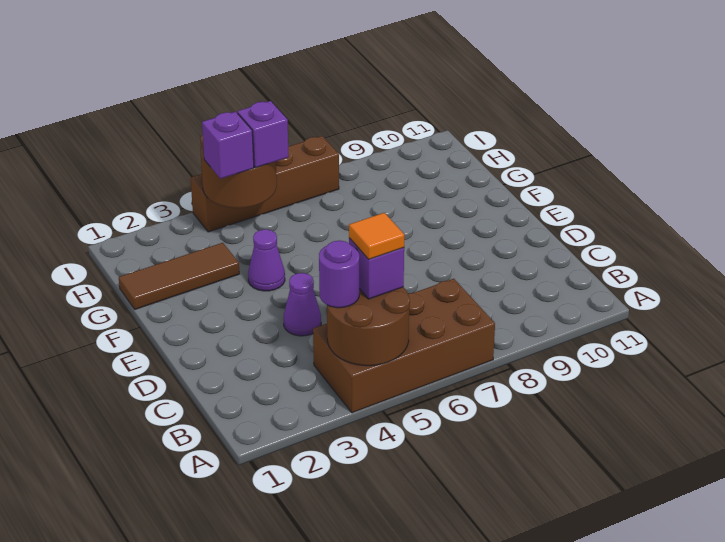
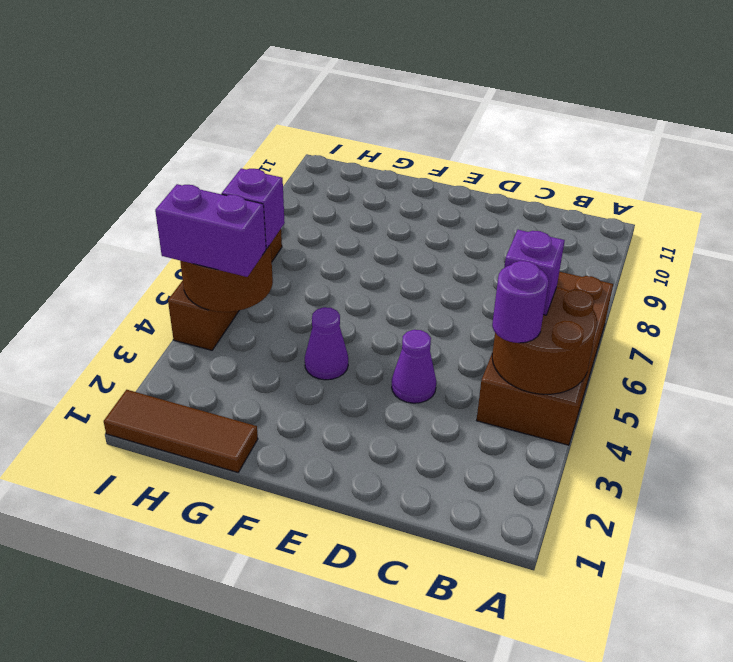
orange 1x1 tile [349,213,404,259] -> none
brown 1x3 tile [119,243,239,309] -> brown 1x3 tile turned to [104,390,258,472]
purple 1x1 brick [202,112,254,179] -> purple 1x2 brick [155,184,266,277]

